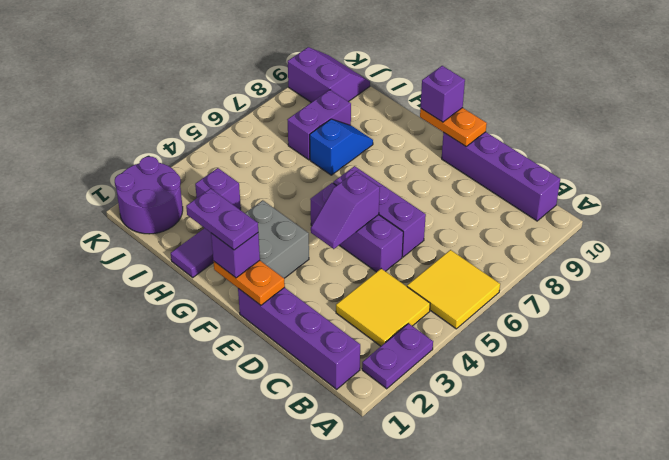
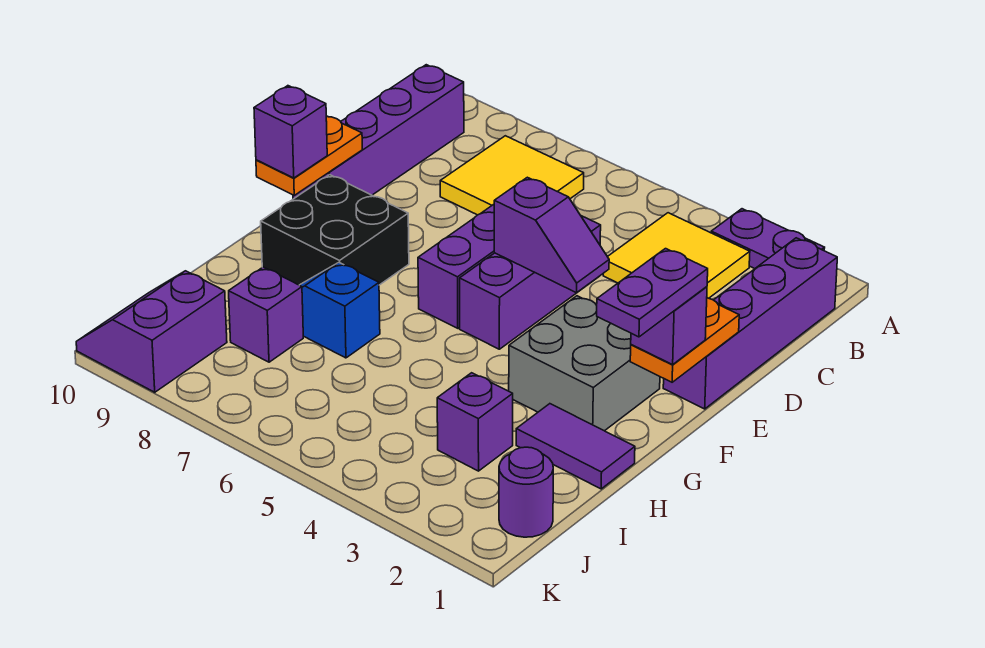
yellow 2x2 tile [407,250,500,329] -> yellow 2x2 tile moved to [440,136,584,215]
none -> black 2x2 brick [261,175,409,285]
purple 1x2 brick [287,90,351,160] -> purple 1x1 brick [229,267,303,362]
purple 2x2 round brick [115,157,183,234] -> purple 1x1 round brick [499,447,553,537]

